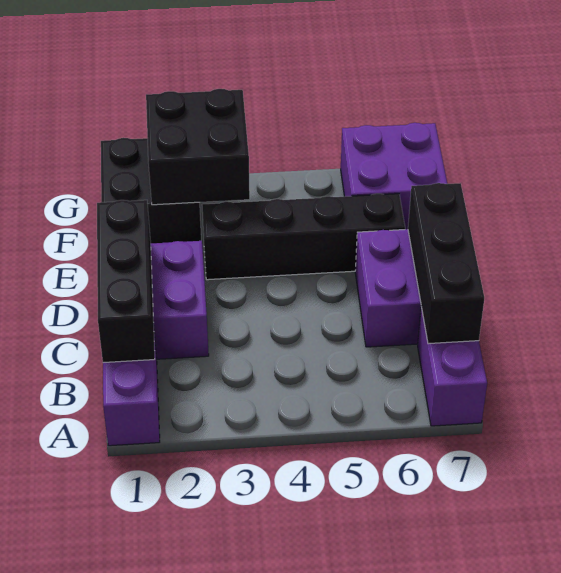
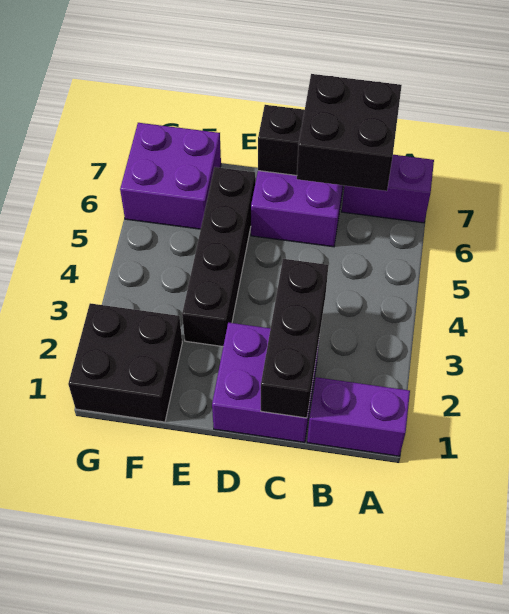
black 1x3 brick [97,200,155,363] -> black 1x3 brick turned to [261,259,328,418]
black 2x2 brick [146,89,250,205] -> black 2x2 brick moved to [297,74,402,191]

